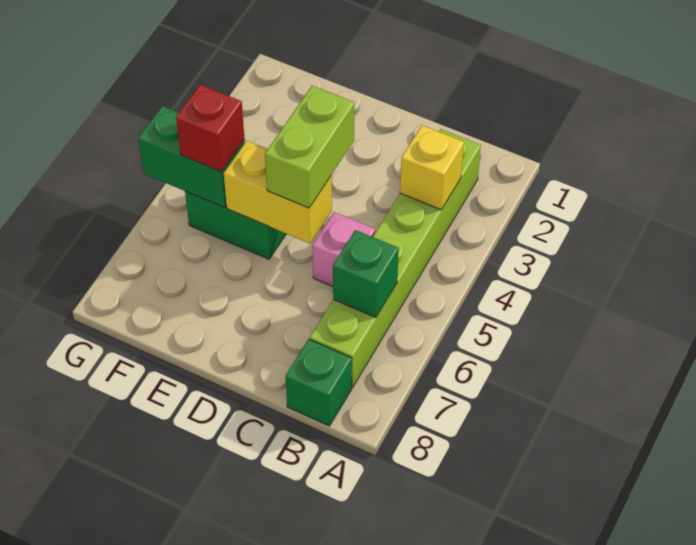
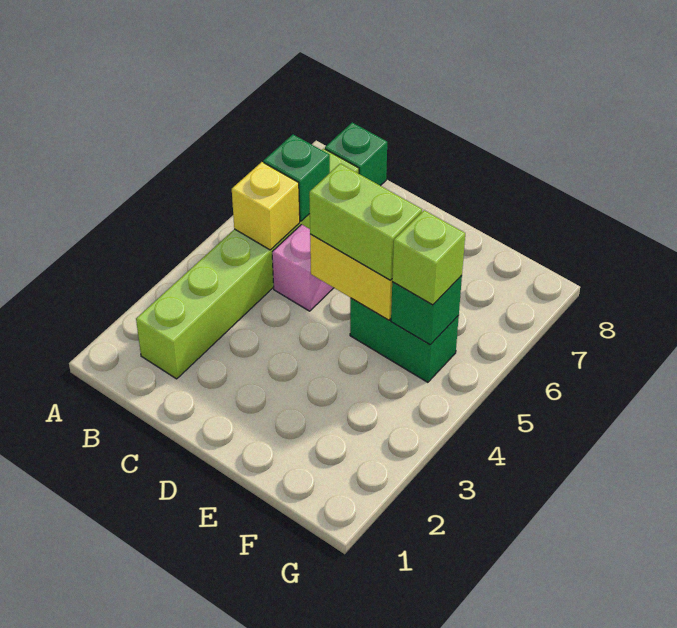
yellow 1x1 brick [400,125,464,210] -> yellow 1x1 brick moved to [232,162,300,250]
lime 1x2 brick [265,86,354,208] -> lime 1x2 brick turned to [309,164,422,280]
green 1x2 brick [138,106,245,208] -> green 1x1 brick [391,275,462,345]
red 1x1 brick [176,85,244,172] -> lime 1x1 brick [392,210,465,305]

